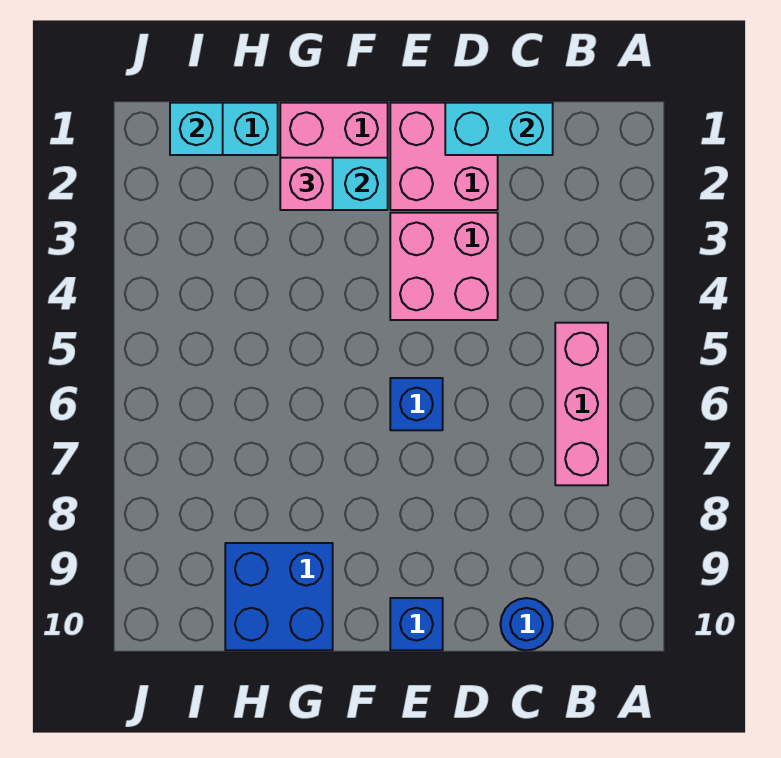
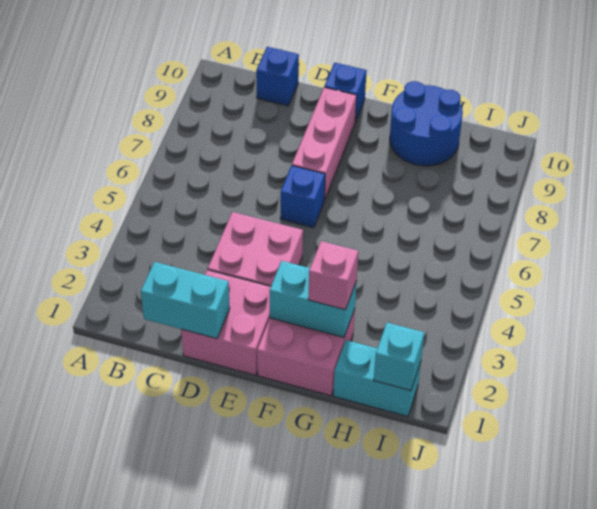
pink 1x3 brick [555,323,608,485] -> pink 1x3 brick moved to [292,87,357,200]
blue 1x1 round brick [500,598,553,650] -> blue 1x1 brick [256,47,299,106]
blue 2x2 brick [225,543,333,650] -> blue 2x2 round brick [390,81,463,166]

